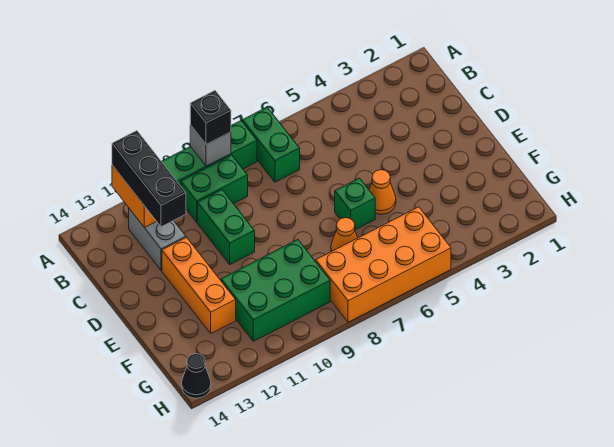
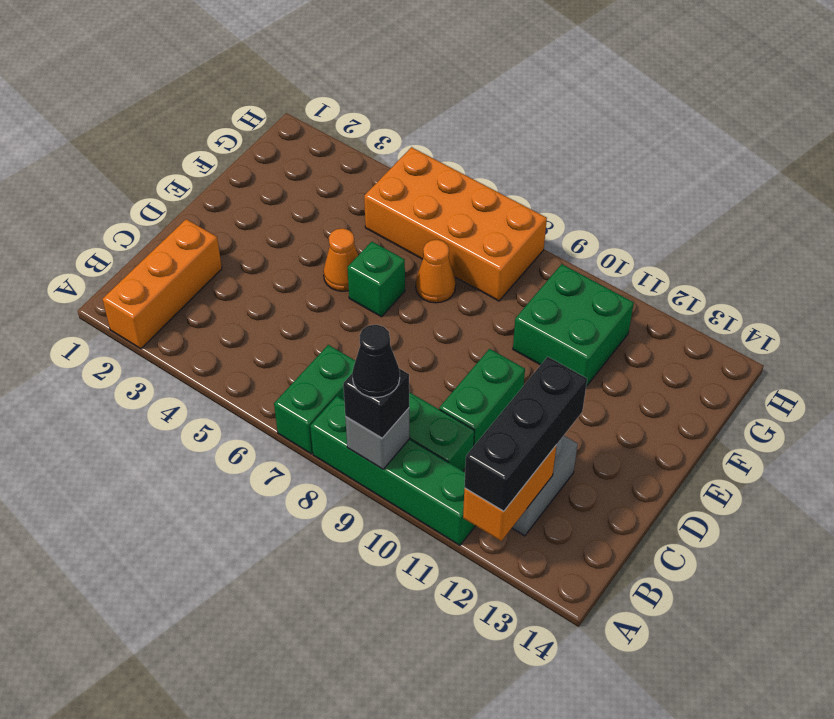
orange 1x3 brick [162,237,236,333] -> orange 1x3 brick moved to [103,219,222,349]
green 2x3 brick [221,240,330,341] -> green 2x2 brick [513,264,634,386]
black 1x1 cone [182,354,211,398] -> black 1x1 cone moved to [352,325,400,398]

